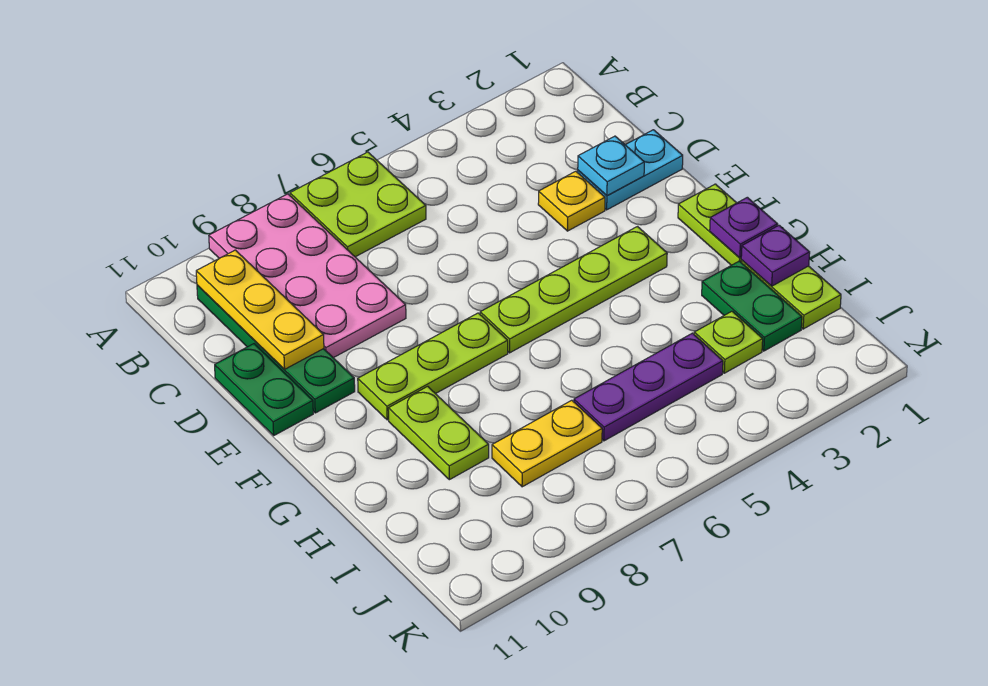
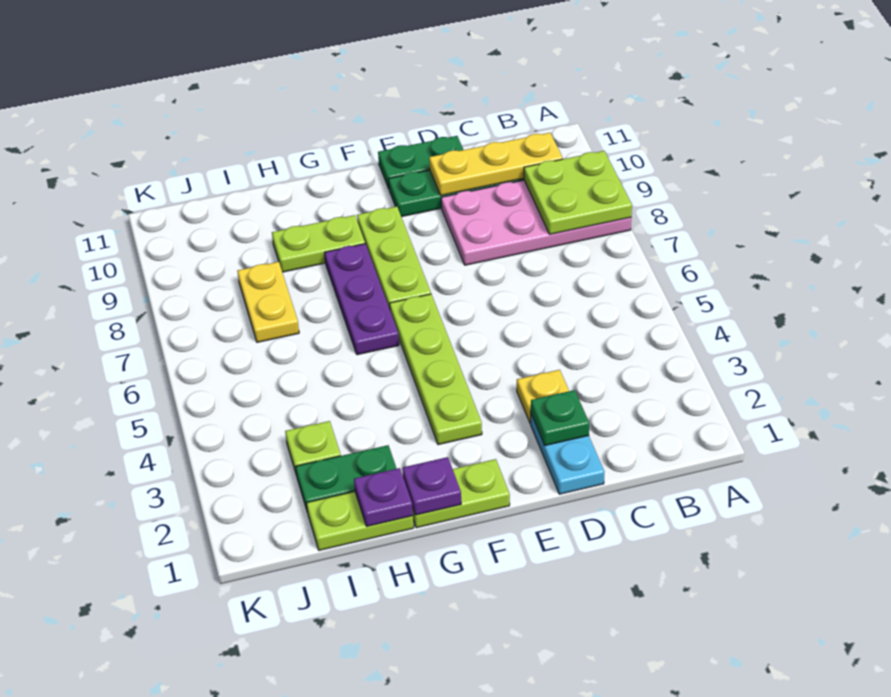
lime 2x2 plate [290,152,426,257] -> lime 2x2 plate moved to [524,151,632,234]
cyan 1x1 plate [578,136,644,196] -> green 1x1 plate [531,390,589,445]
purple 1x3 plate [574,333,723,441] -> purple 1x3 plate moved to [325,244,399,355]

